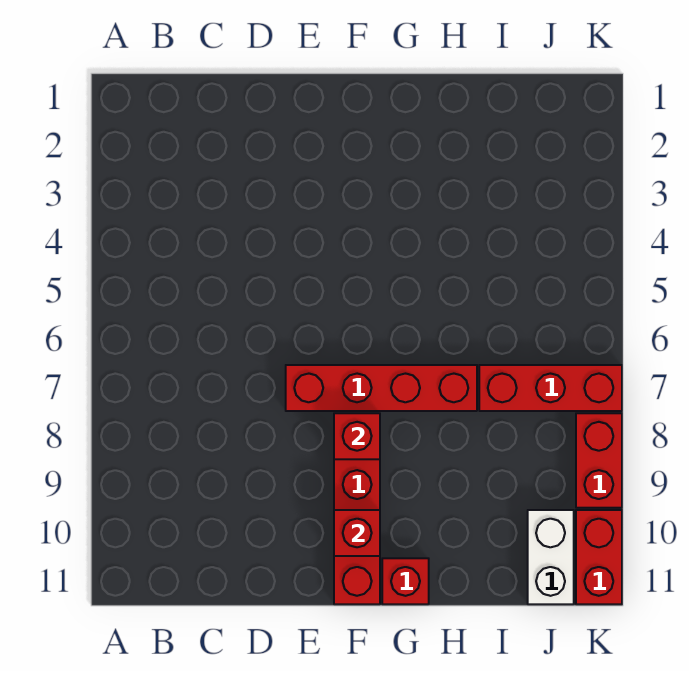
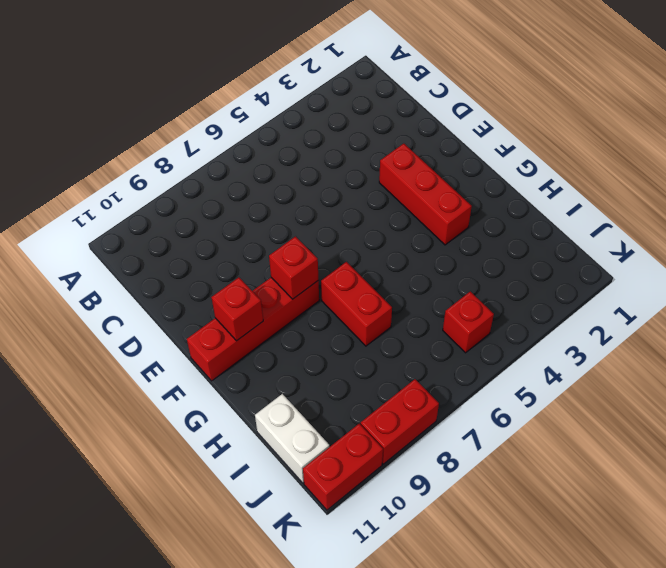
red 1x4 brick [286,365,477,411] -> red 1x2 brick [321,262,392,346]
red 1x1 brick [382,558,429,604] -> red 1x1 brick moved to [443,291,494,353]
red 1x3 brick [479,365,622,411] -> red 1x3 brick moved to [379,144,472,245]
white 1x2 brick [528,510,574,604] -> white 1x2 brick turned to [255,394,329,483]

